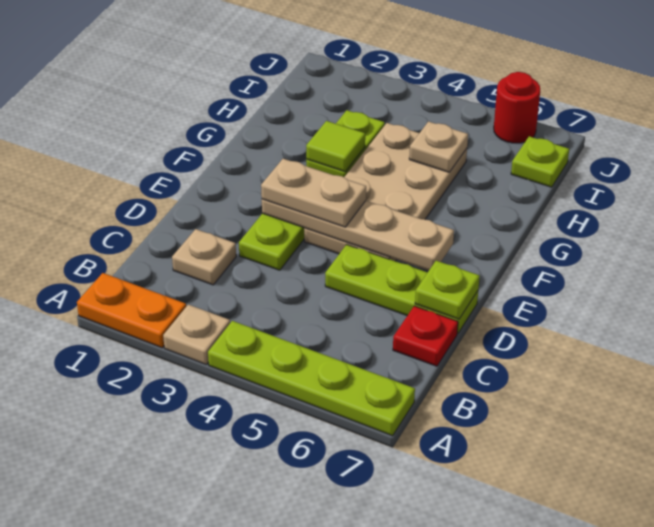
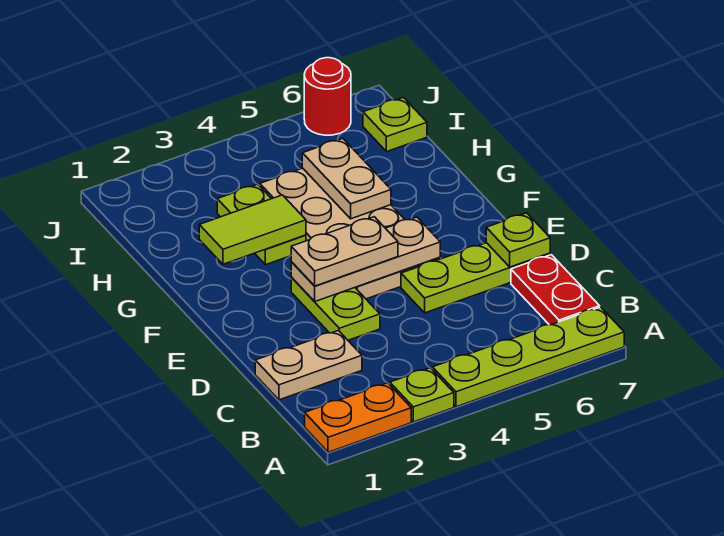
tan 1x1 plate [163,304,230,365] -> lime 1x1 plate [390,368,454,422]
tan 1x1 plate [172,229,236,285] -> tan 1x2 plate [255,331,362,400]
red 1x1 plate [393,306,458,366] -> red 1x2 plate [511,255,600,325]
tan 1x4 plate [262,199,454,270] -> tan 1x3 plate [291,217,440,301]
lime 1x1 tile [306,121,365,172] -> lime 1x2 tile [199,195,306,264]
tan 1x1 plate [409,121,468,172] -> tan 1x2 plate [302,139,391,219]

